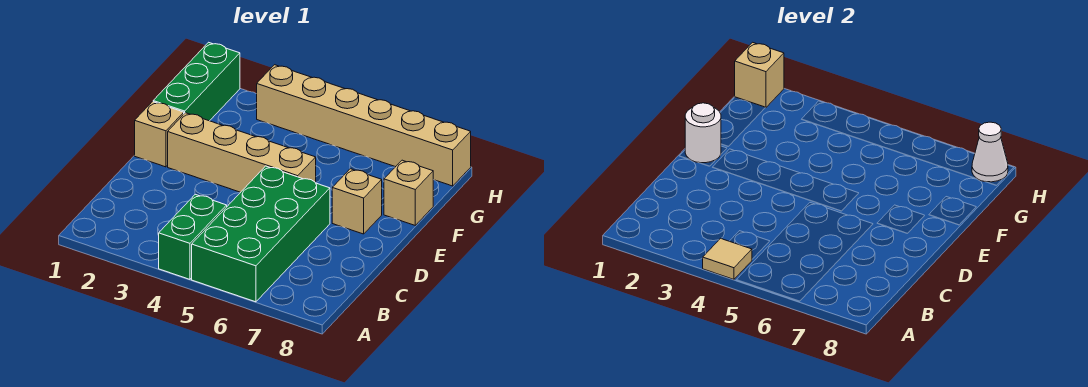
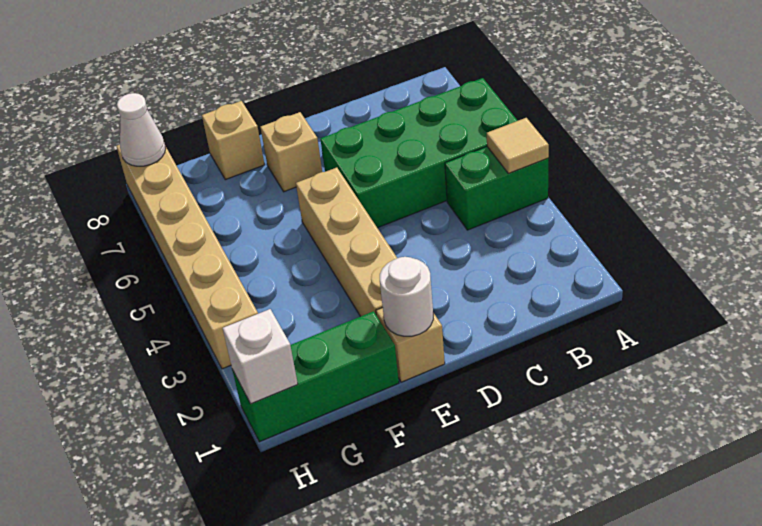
tan 1x1 brick [735,42,784,108] -> white 1x1 brick [223,309,298,404]

